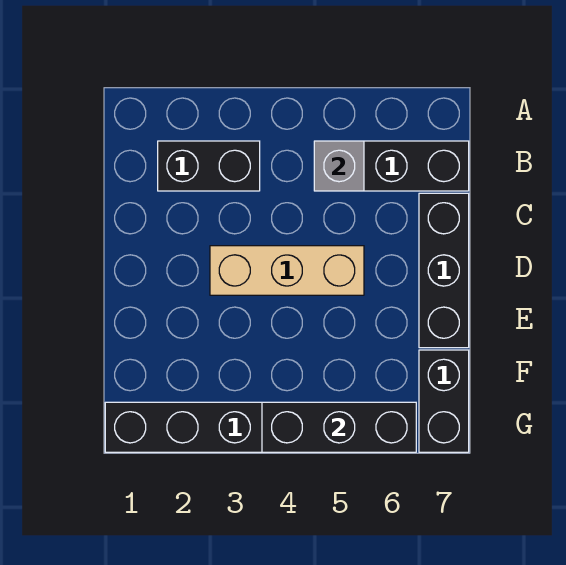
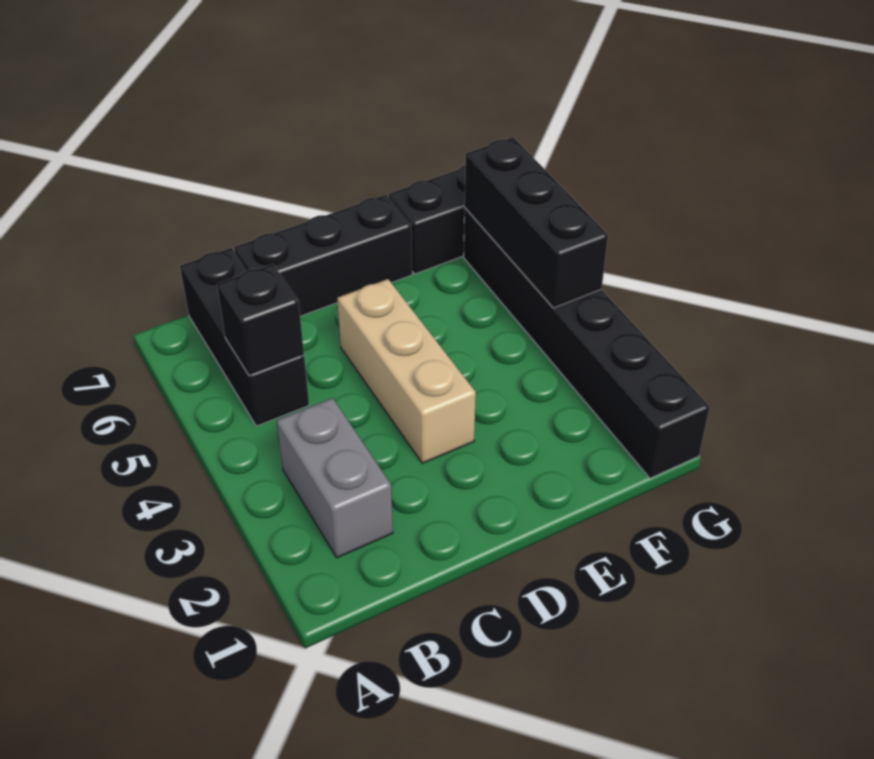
black 1x2 brick [158,141,260,191] -> grey 1x2 brick [277,398,393,558]
grey 1x1 brick [314,141,364,191] -> black 1x1 brick [217,264,304,376]

